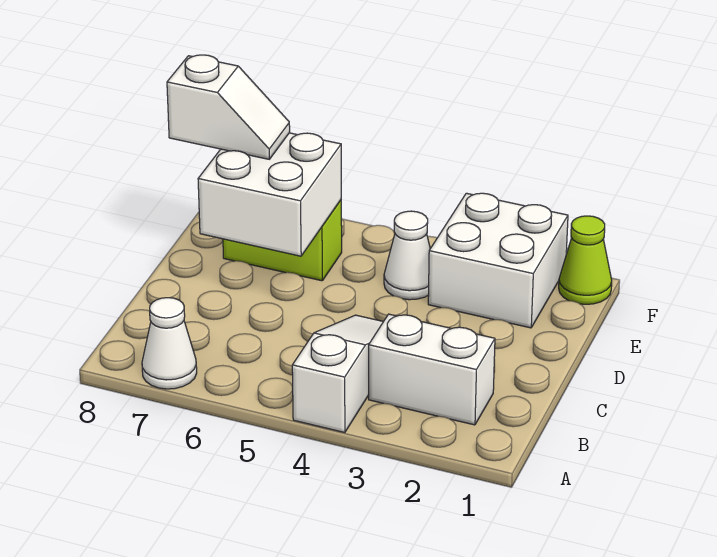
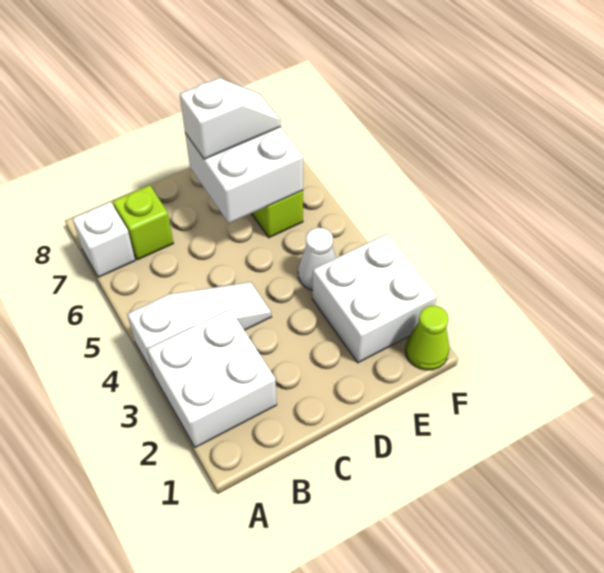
white 1x1 cone [142,298,197,389] -> white 1x1 brick [72,202,135,277]
white 1x2 brick [369,314,495,425] -> white 2x2 brick [147,309,277,448]
none -> lime 1x1 brick [113,185,173,260]
white 1x2 slope [167,55,290,159] -> white 1x2 slope turned to [180,78,281,159]

